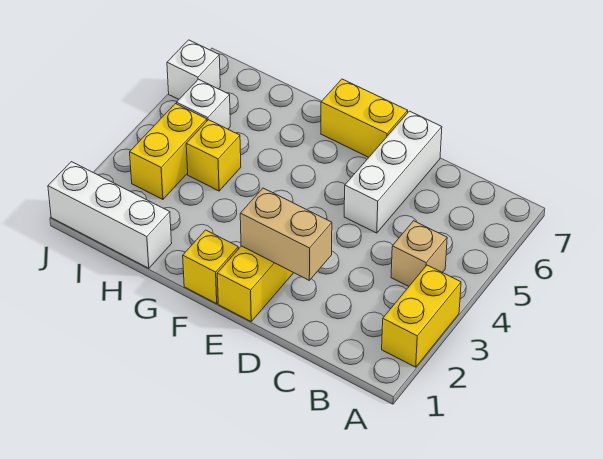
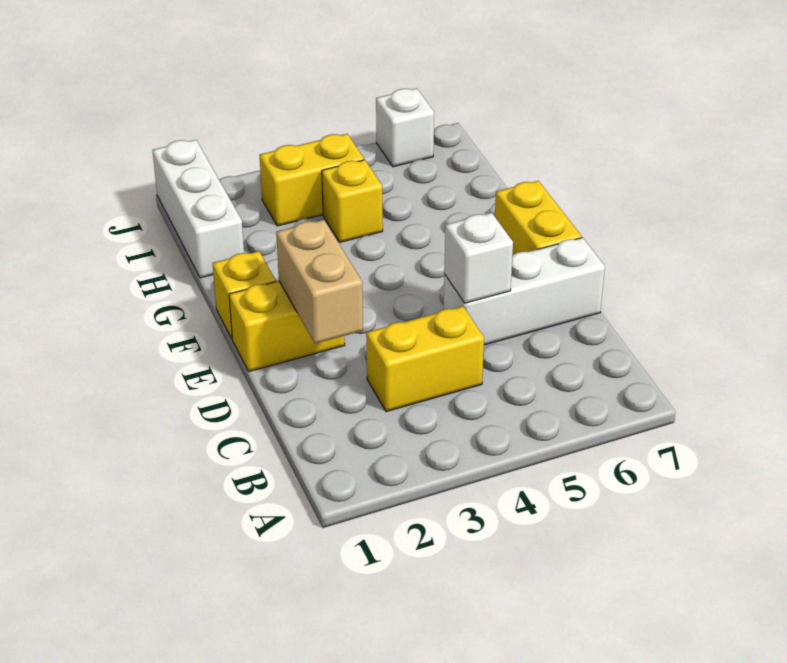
yellow 1x2 brick [382,265,461,367] -> yellow 1x2 brick moved to [366,306,484,412]
tan 1x1 brick [391,221,447,286] -> none
white 1x1 brick [177,79,230,129] -> white 1x1 brick moved to [444,213,513,303]

